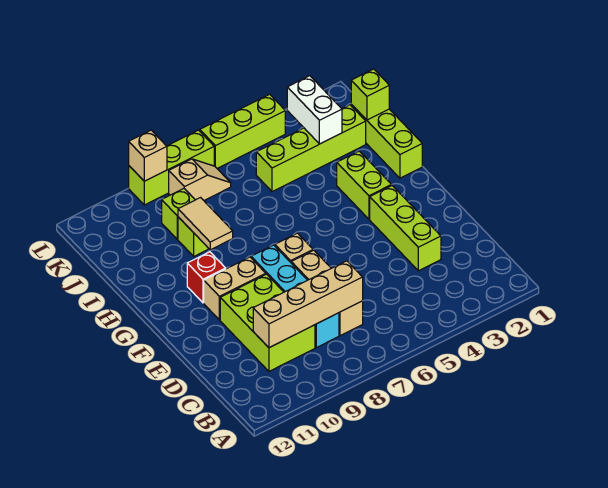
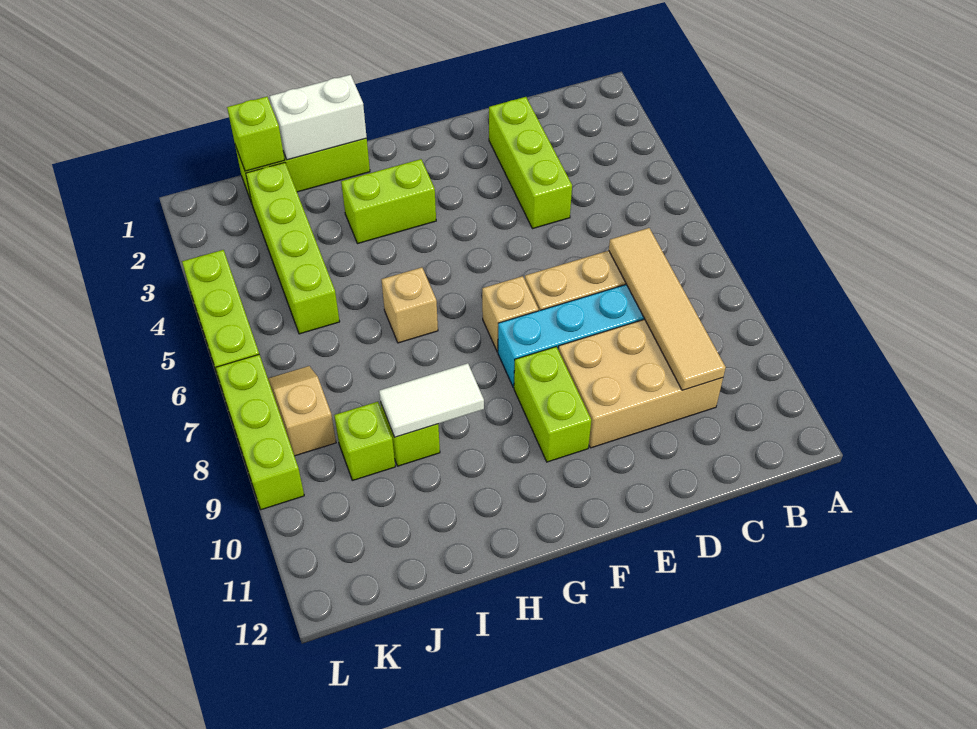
tan 1x4 brick [253,261,363,348] -> tan 1x4 tile [609,228,726,390]
lime 2x3 brick [220,274,315,371] -> tan 2x3 brick [558,319,723,448]
lime 1x3 brick [370,186,441,271] -> lime 1x3 brick turned to [489,97,572,229]
tan 1x2 brick [204,257,266,320] -> lime 1x2 brick [514,347,591,462]
red 1x1 brick [187,252,226,303] -> none
tan 1x2 tile [178,198,233,250] -> white 1x2 tile [379,363,484,437]
white 1x2 brick [287,76,342,144] -> white 1x2 brick moved to [270,75,367,160]
tan 1x1 brick [129,130,167,181] -> tan 1x1 brick moved to [381,267,438,343]

